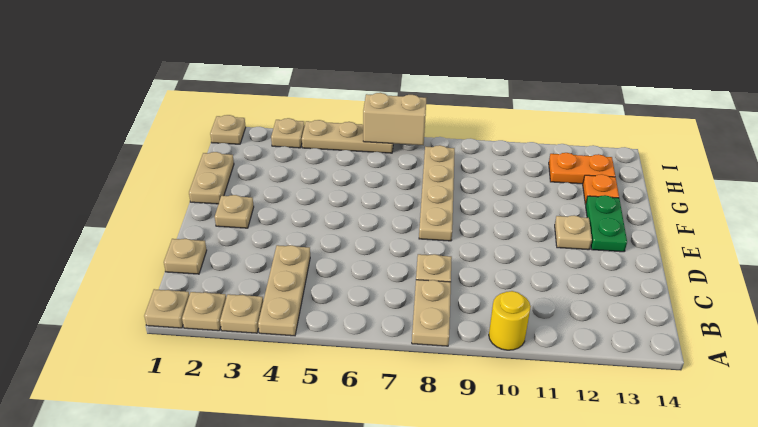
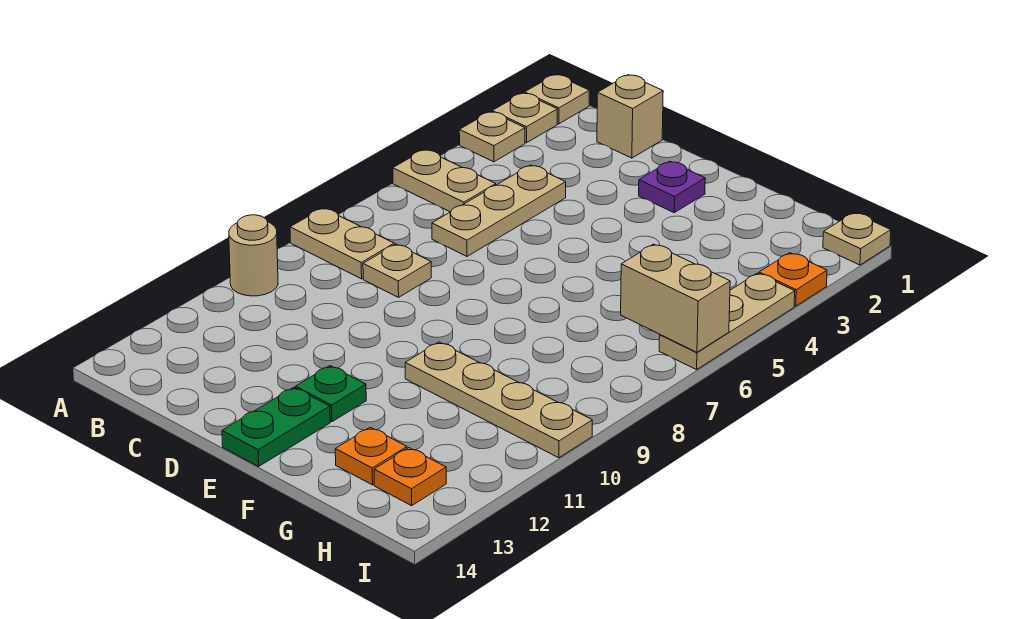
tan 1x3 plate [258,245,310,336] -> tan 1x3 plate turned to [432,165,566,256]
yellow 1x1 round brick [489,291,531,350] -> tan 1x1 round brick [229,215,278,296]
tan 1x1 plate [164,239,207,274] -> tan 1x1 brick [597,75,663,158]
tan 1x1 plate [215,195,254,228] -> purple 1x1 plate [639,161,705,213]
tan 1x4 plate [419,145,455,241] -> tan 1x4 plate moved to [405,342,592,458]
tan 1x1 plate [555,215,592,250] -> green 1x1 plate [296,366,366,422]
green 1x2 plate [586,195,627,252] -> green 1x2 plate turned to [222,387,330,466]
tan 1x2 plate [189,152,234,204] -> tan 1x2 plate moved to [393,150,496,212]
orange 1x2 plate [549,153,615,184] -> orange 1x1 plate [374,448,446,506]
tan 1x1 plate [271,118,305,148] -> orange 1x1 plate [759,253,827,306]
tan 1x2 brick [363,93,426,145] -> tan 1x2 brick turned to [621,244,730,352]

